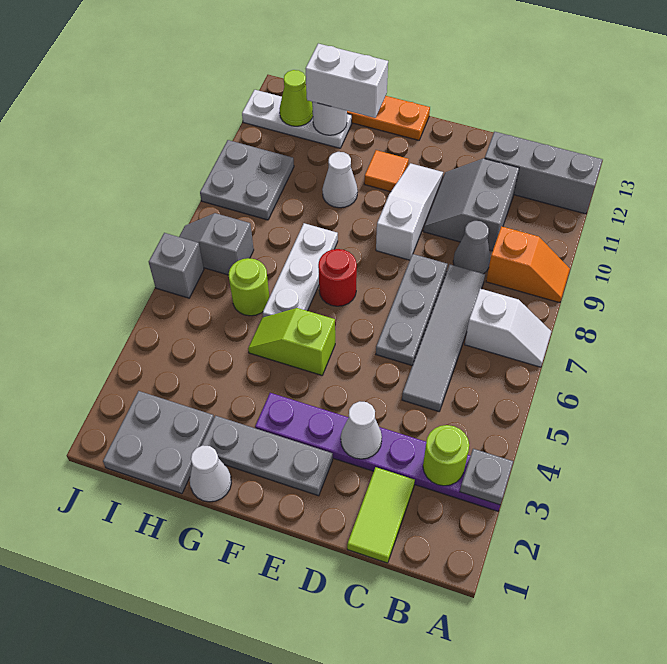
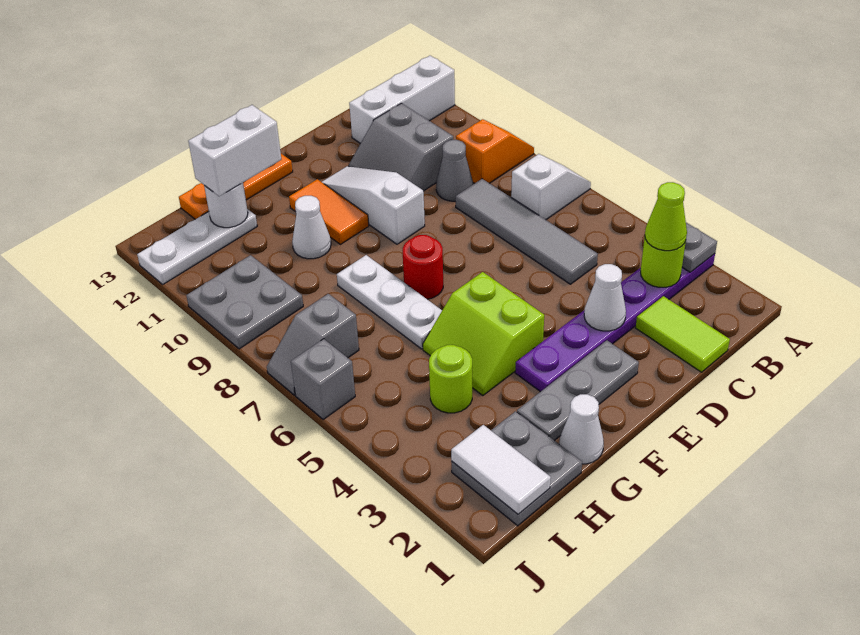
grey 1x3 brick [485,132,603,214] -> white 1x3 brick [349,56,455,143]
grey 1x3 plate [376,254,448,365] -> none
lime 1x2 slope [248,308,335,375] -> lime 2x2 slope [423,272,544,395]
orange 1x1 tile [364,150,409,192] -> orange 1x2 tile [289,179,369,244]
lime 1x1 round brick [229,258,269,316] -> lime 1x1 round brick moved to [429,345,472,413]
none -> white 1x2 tile [451,425,551,514]
lime 1x1 cone [279,70,313,126] -> lime 1x1 cone moved to [645,182,687,251]

